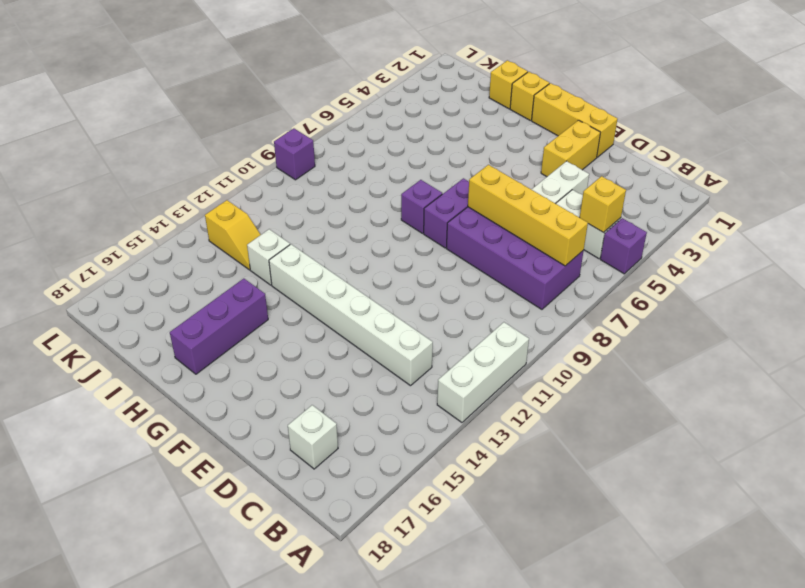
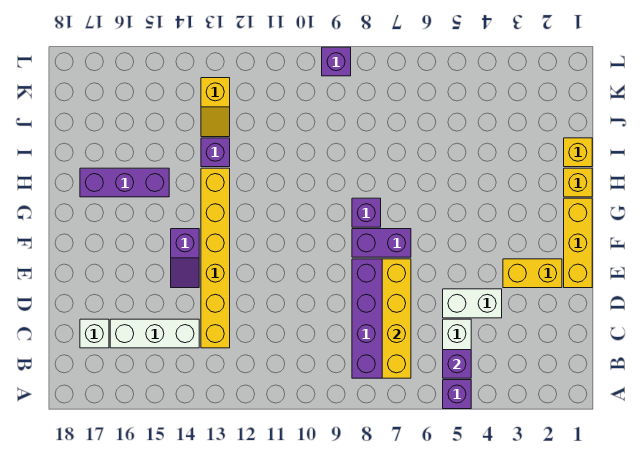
white 1x3 brick [437,322,529,422] -> white 1x3 brick moved to [110,319,199,348]
yellow 1x1 brick [580,176,626,233] -> purple 1x1 brick [443,350,471,378]
white 1x6 brick [269,244,433,386] -> yellow 1x6 brick [201,168,230,348]
none -> purple 1x2 slope [171,229,199,288]
white 1x1 brick [247,229,290,285] -> purple 1x1 brick [201,138,230,167]

